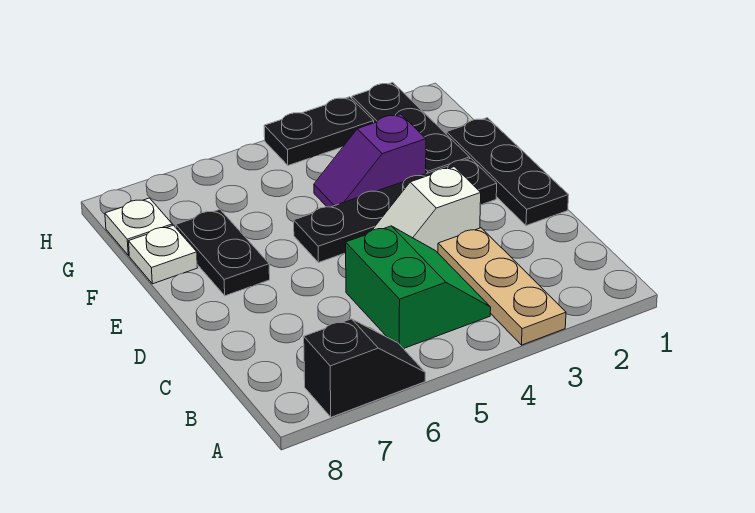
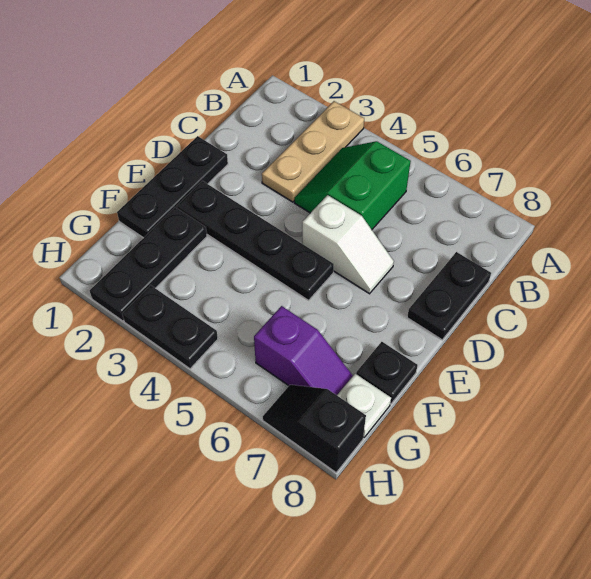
black 1x2 slope [304,319,425,417] -> black 1x2 slope moved to [263,385,366,472]
white 1x2 slope [373,167,481,253] -> white 1x2 slope moved to [302,195,394,294]
black 1x2 plate [176,209,270,296] -> black 1x2 plate moved to [407,252,491,340]
purple 1x2 slope [314,114,426,207] -> purple 1x2 slope moved to [254,306,353,395]
white 1x1 plate [129,225,197,284] -> black 1x1 plate [356,342,418,404]

